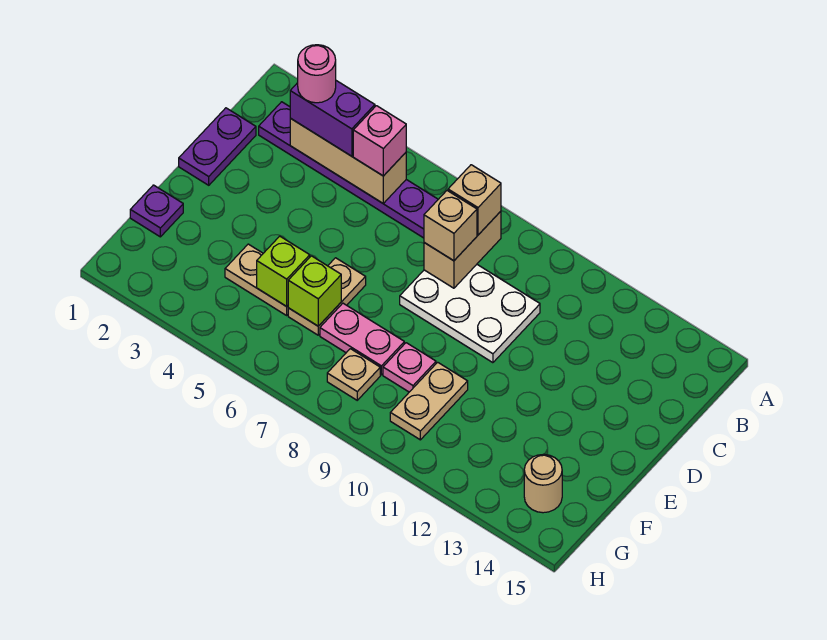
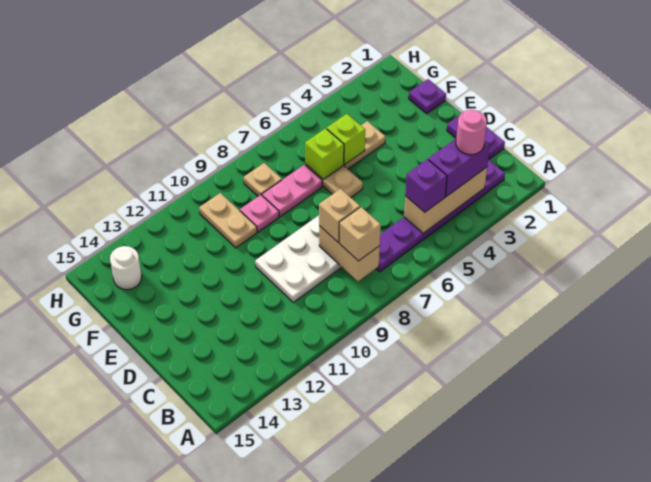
pink 1x1 brick [353,106,406,176] -> purple 1x1 brick [405,159,447,212]
tan 1x1 round brick [524,454,562,513] -> white 1x1 round brick [110,246,142,290]

